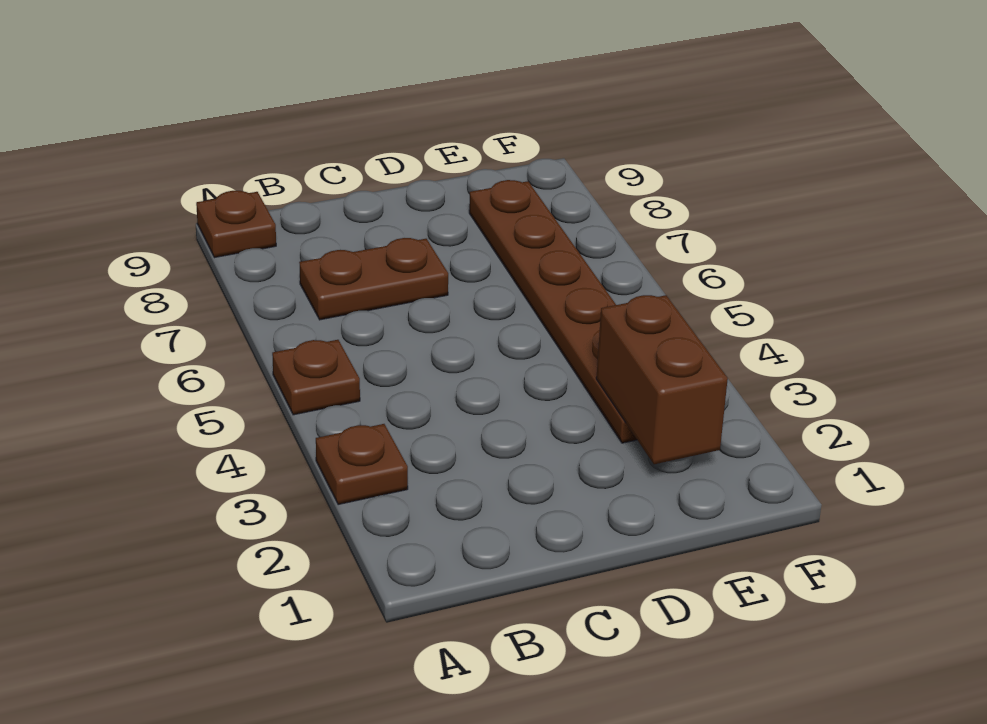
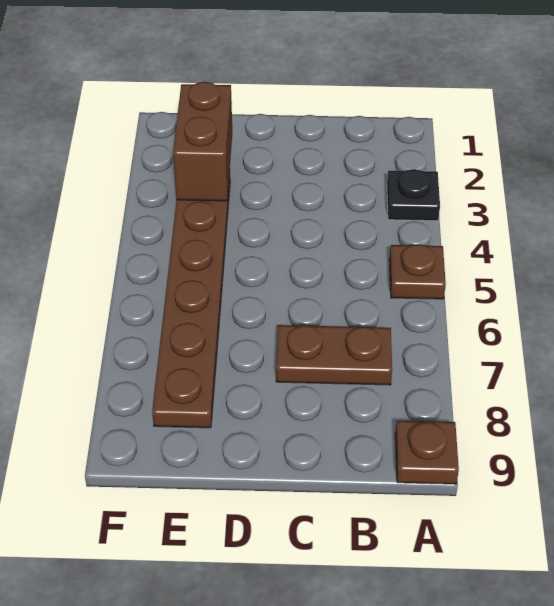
brown 1x1 plate [316,424,408,505] -> black 1x1 plate [387,169,440,221]

